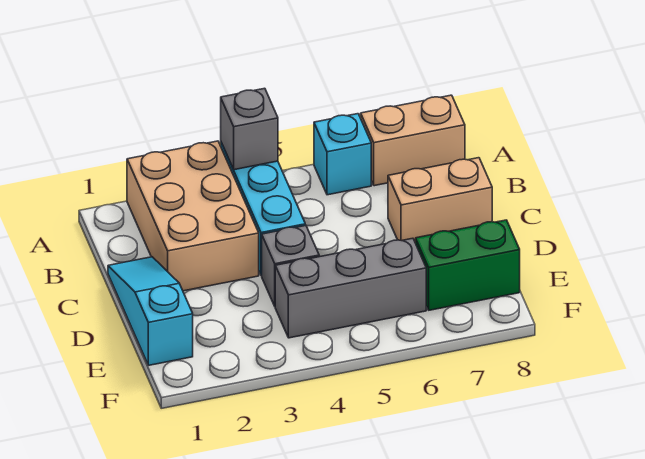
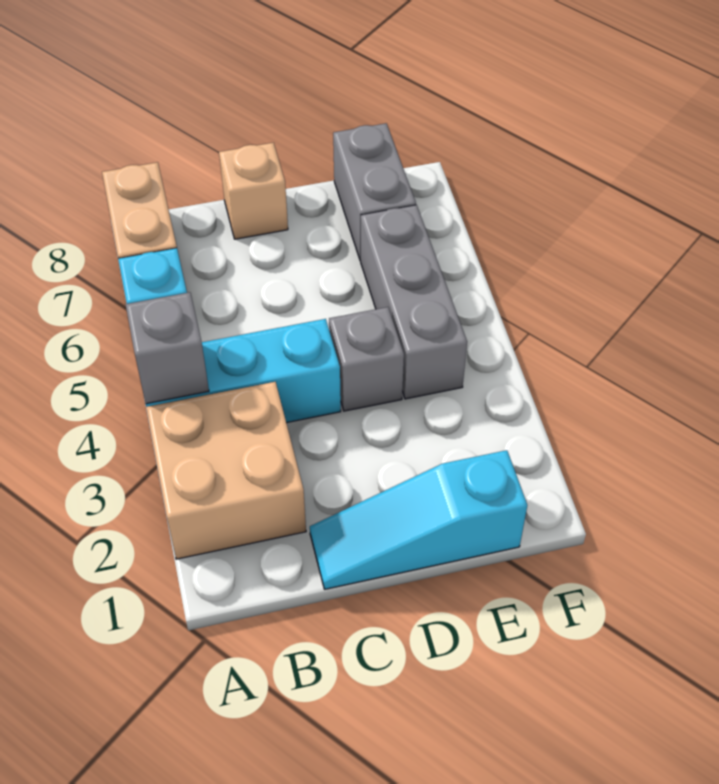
tan 2x3 brick [127,141,259,291] -> tan 2x2 brick [146,382,306,559]
tan 1x2 brick [388,158,492,243] -> tan 1x1 brick [219,143,288,239]
green 1x2 brick [416,220,520,310] -> grey 1x2 brick [333,123,416,261]

